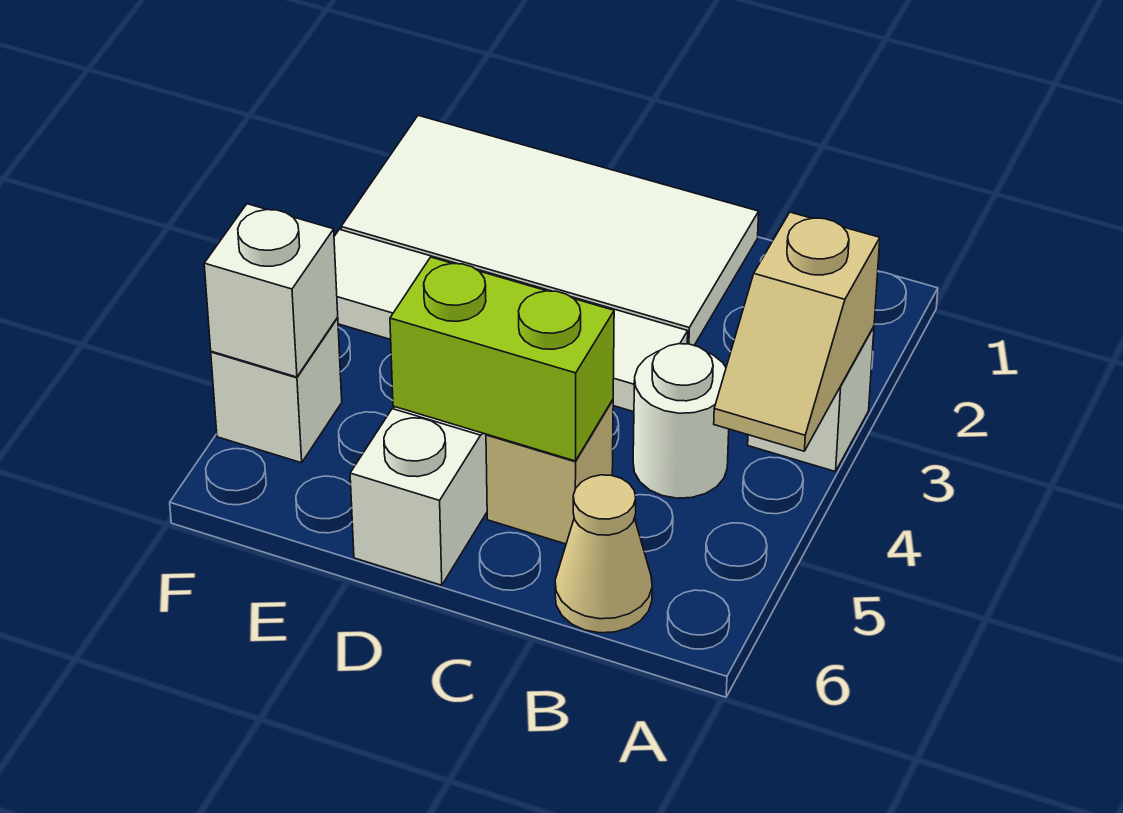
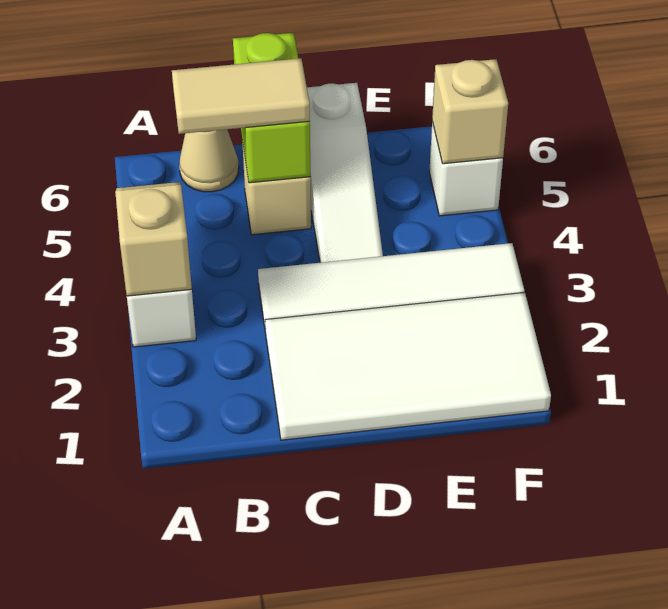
white 1x1 round brick [633,344,729,498] -> none
none -> tan 1x2 tile [172,58,310,134]
lime 1x2 brick [390,257,614,461] -> lime 1x2 brick turned to [233,33,311,183]
white 1x1 brick [204,204,338,377] -> tan 1x1 brick [432,59,508,164]

